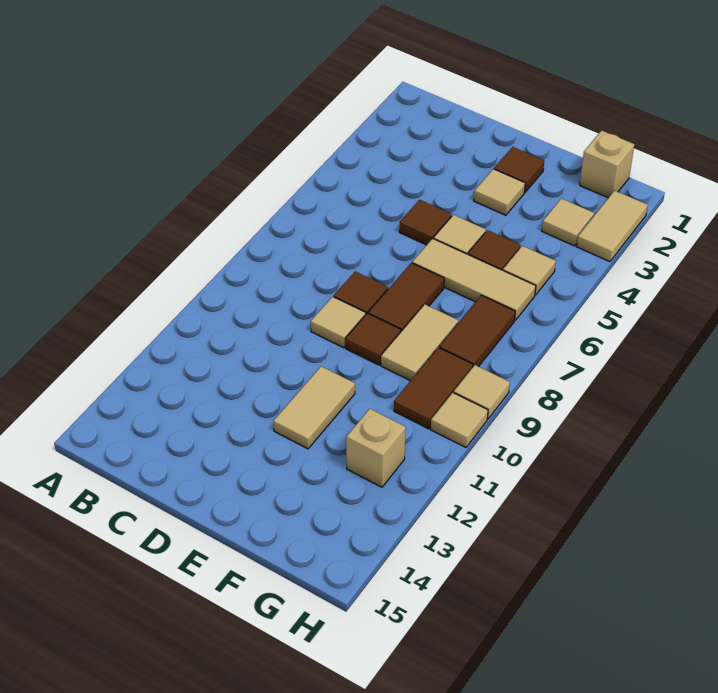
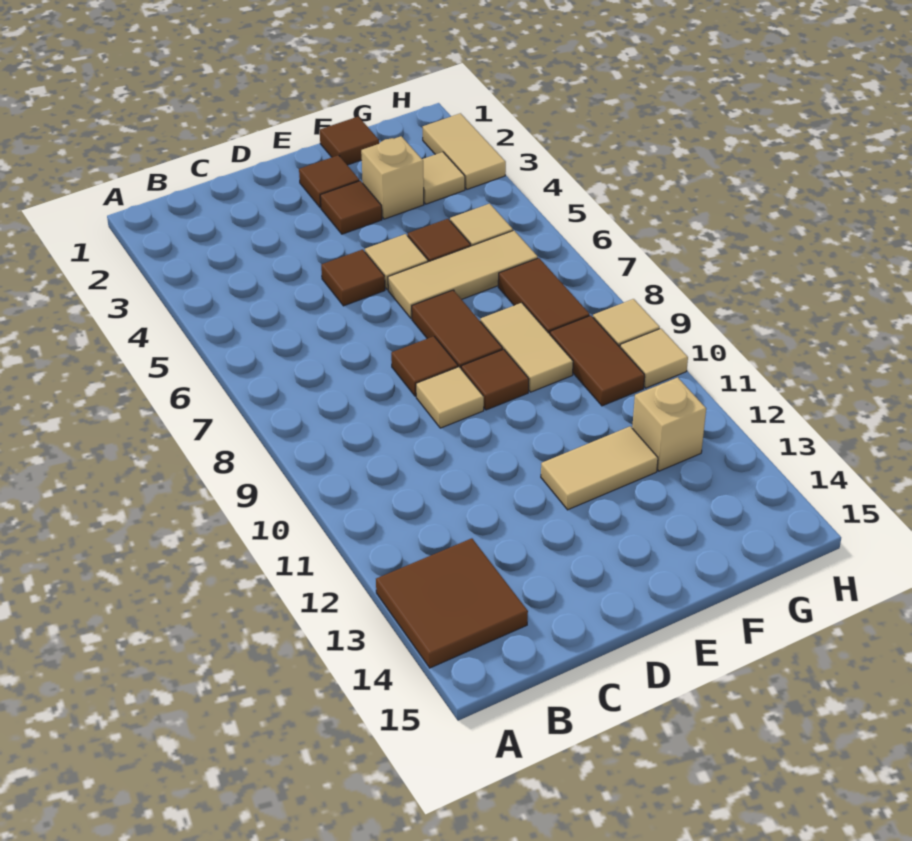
none -> brown 2x2 tile [376,538,528,668]
tan 1x1 tile [474,169,525,215] -> brown 1x1 tile [320,181,382,234]
tan 1x2 tile [273,366,355,449] -> tan 1x2 tile turned to [541,426,658,510]
none -> brown 1x1 tile [320,117,379,165]
tan 1x1 brick [580,131,634,198] -> tan 1x1 brick moved to [361,136,424,219]

